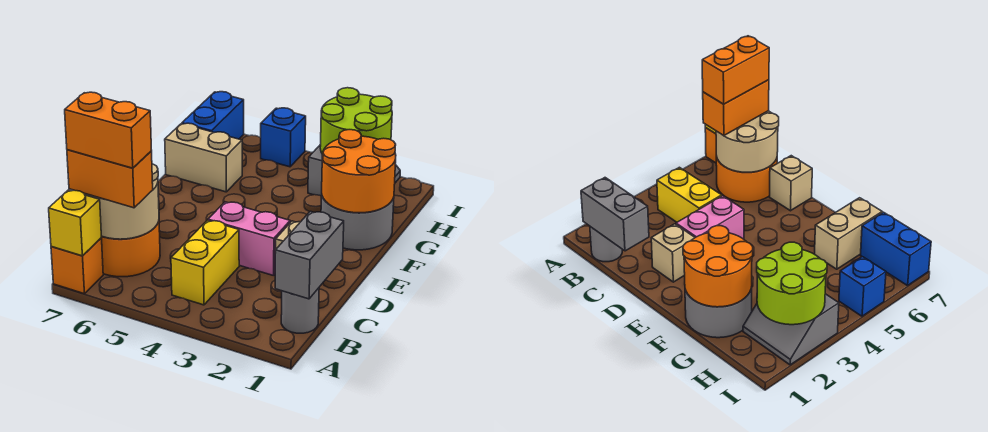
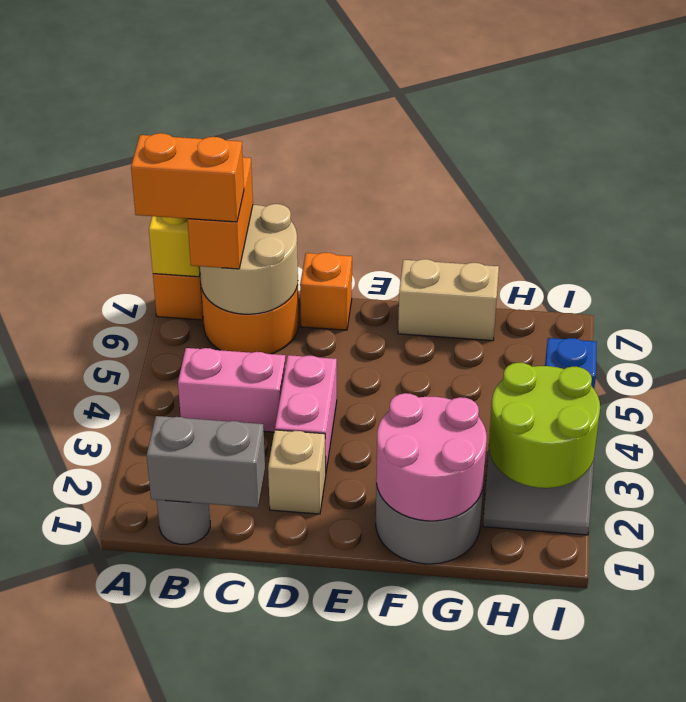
yellow 1x2 brick [171,220,239,305] -> pink 1x2 brick [178,348,286,432]
orange 1x2 brick [65,92,152,168] -> orange 1x2 brick turned to [131,133,244,222]
tan 1x1 brick [770,156,812,211] -> orange 1x1 brick [300,252,352,330]
orange 2x2 round brick [322,130,396,213] -> pink 2x2 round brick [376,393,487,521]
tan 1x2 brick [165,123,242,192] -> tan 1x2 brick turned to [398,259,499,341]
blue 1x2 brick [182,92,244,139] -> none

